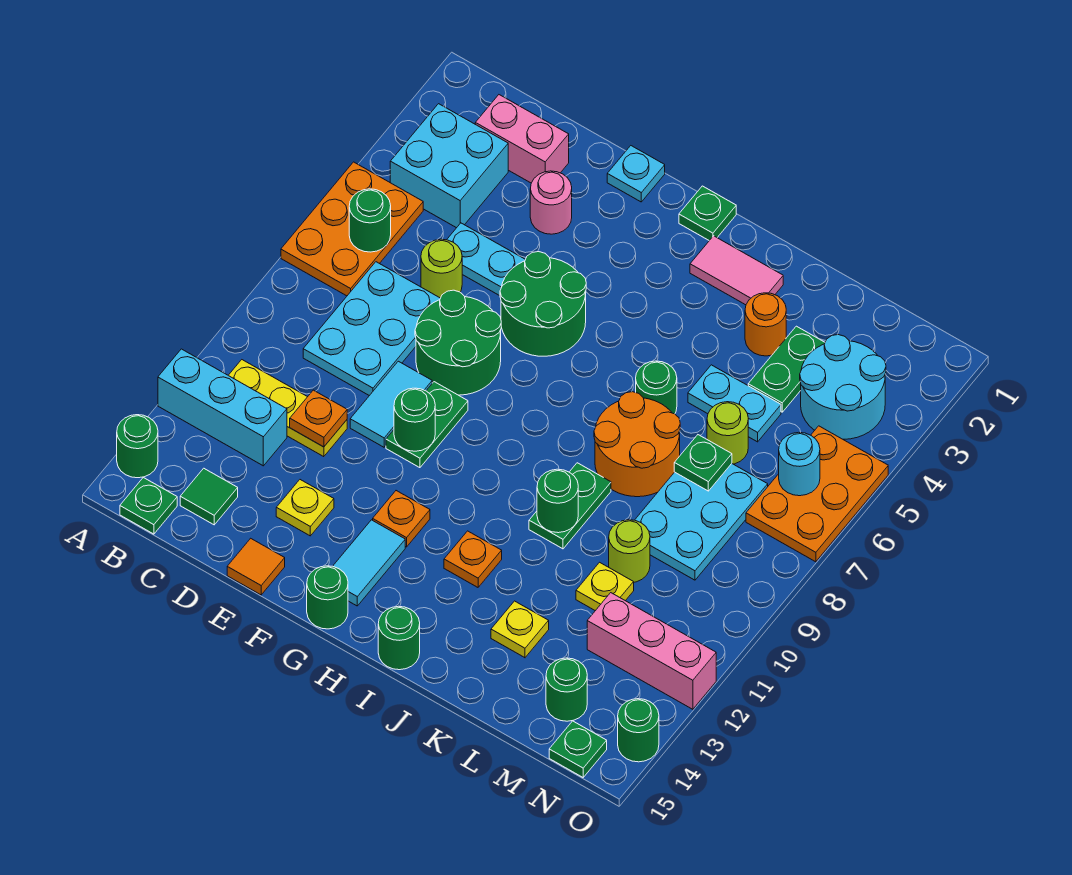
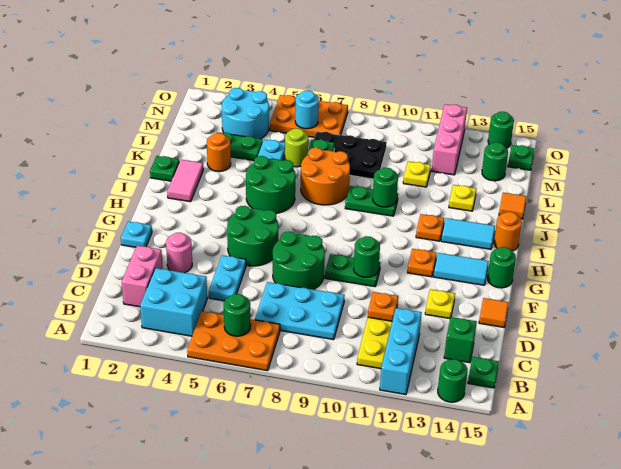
green 1x1 tile [180,468,238,525] -> green 1x1 brick [444,317,477,363]
lime 1x1 round brick [421,239,462,298] -> none
cyan 1x2 tile [350,361,432,447] -> cyan 1x2 tile moved to [441,218,495,249]
green 1x1 plate [679,186,736,241] -> green 1x1 plate moved to [150,156,179,181]
green 1x1 round brick [378,606,420,670] -> orange 1x1 round brick [494,212,522,251]
green 1x1 round brick [636,361,677,414] -> green 2x2 round brick [246,156,295,214]
none -> orange 1x1 tile [499,193,527,219]
cyan 2x3 plate [635,464,768,580] -> black 2x3 plate [314,132,387,179]
lime 1x1 round brick [609,520,650,582] -> none

